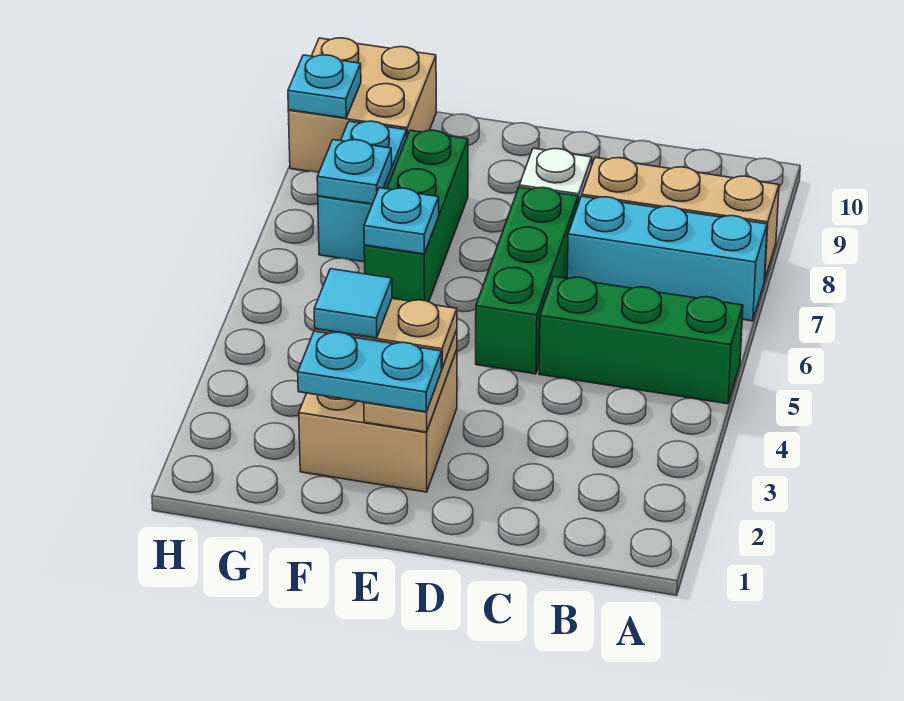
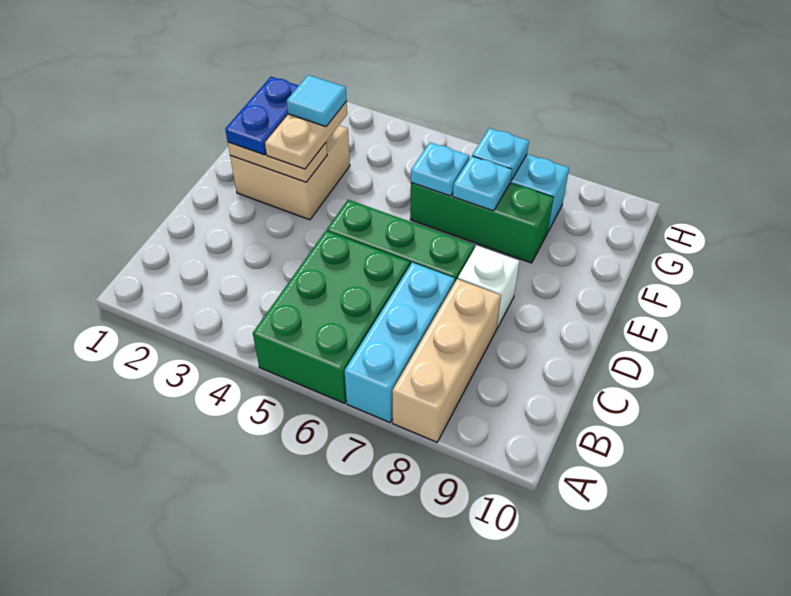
green 1x3 brick [539,276,743,404] -> green 2x3 brick [253,231,410,403]
cyan 1x2 plate [298,331,442,412] -> blue 1x2 plate [225,77,299,155]
tan 2x2 brick [288,38,436,172] -> none
cyan 1x1 plate [288,55,361,118] -> cyan 1x1 plate moved to [453,156,512,211]

